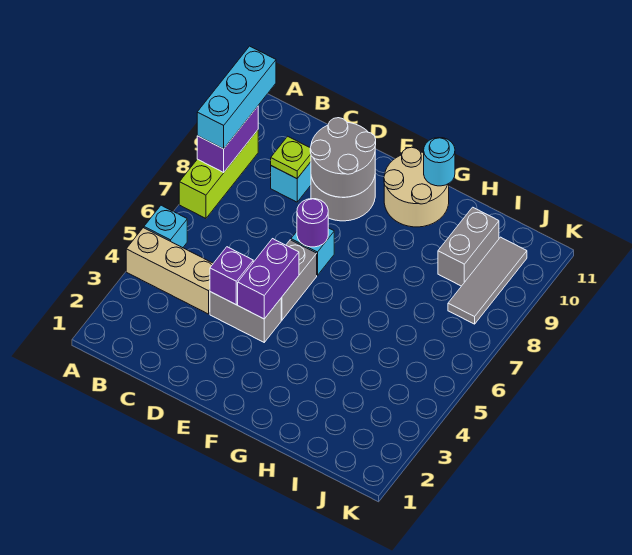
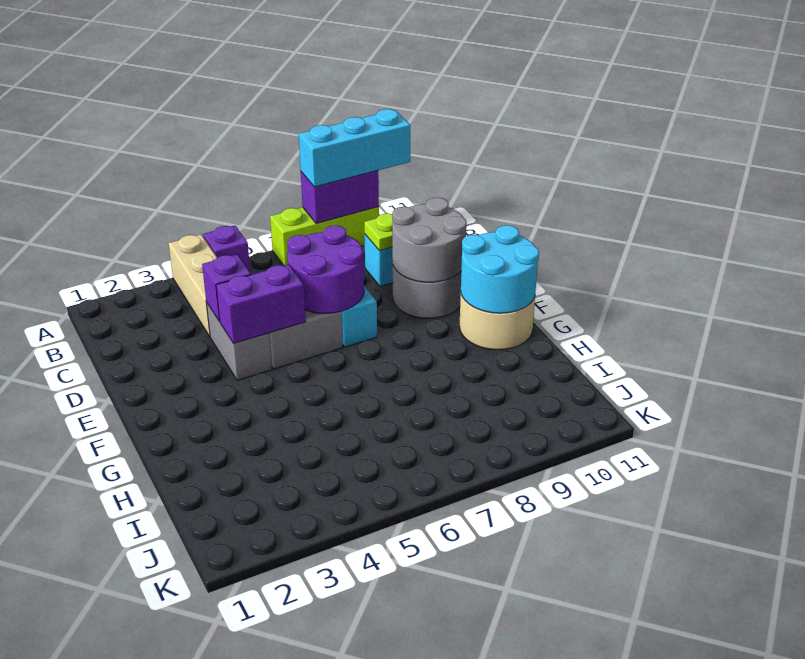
cyan 1x1 brick [144,205,187,248] -> purple 1x1 brick [203,225,250,271]
purple 1x1 round brick [297,199,328,247] -> purple 2x2 round brick [287,225,364,313]
cyan 1x1 round brick [424,138,455,186] -> cyan 2x2 round brick [461,225,539,313]
grey 1x2 brick [438,207,499,286] -> none
grey 1x3 tile [448,237,527,324] -> none

